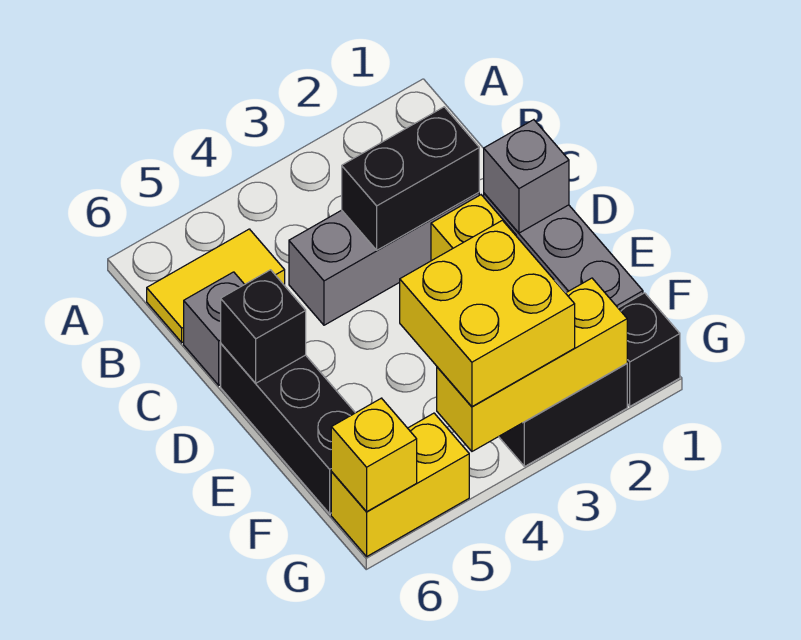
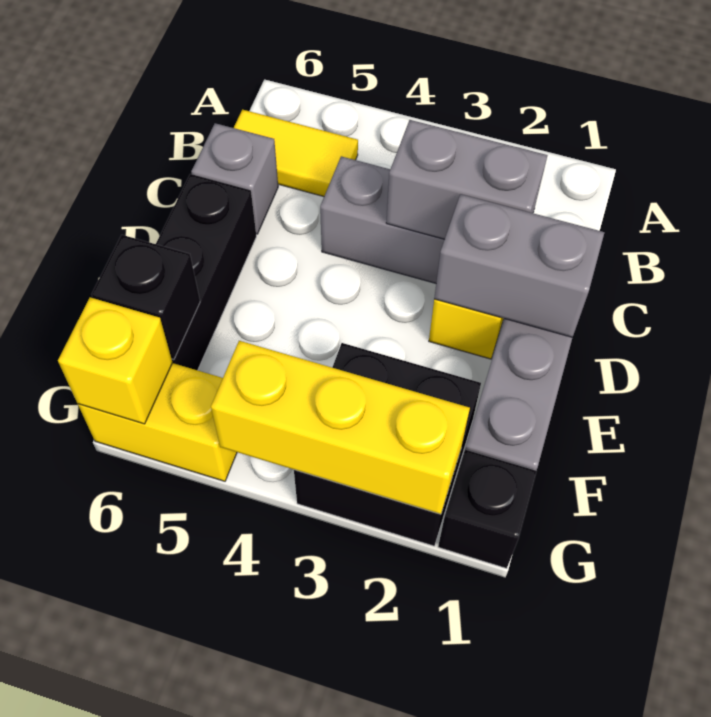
black 1x2 brick [342,107,479,250] -> grey 1x2 brick [386,120,547,239]
grey 1x1 brick [484,120,569,233] -> grey 1x2 brick [434,194,604,337]
black 1x1 brick [221,270,306,383] -> black 1x1 brick moved to [92,235,200,360]
yellow 2x2 brick [400,220,575,407] -> none

